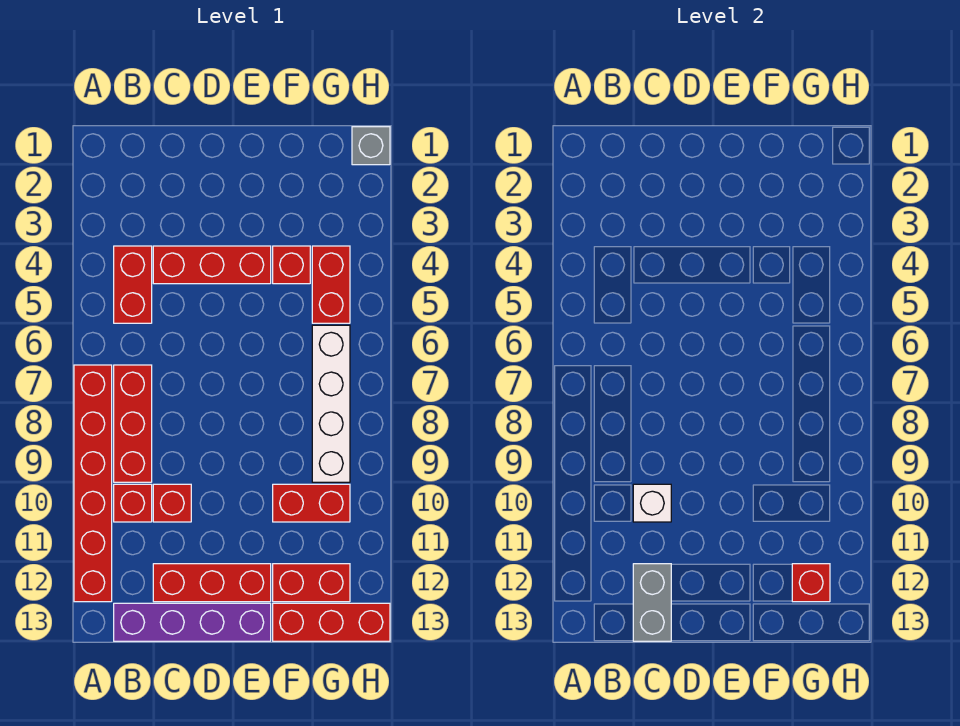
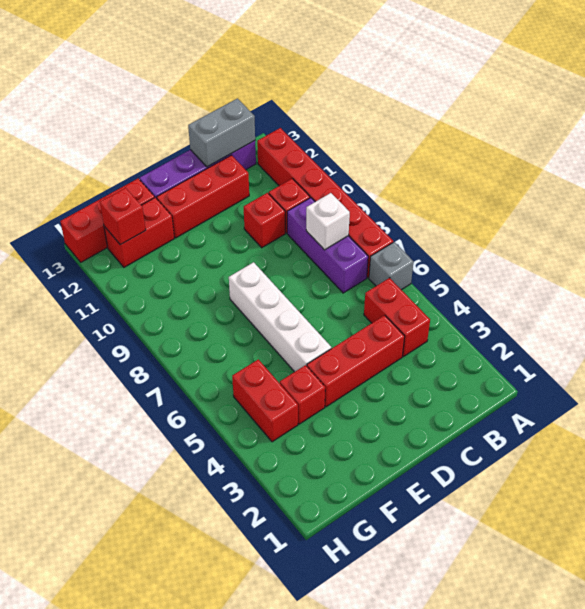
red 1x3 brick [114,365,152,482] -> purple 1x3 brick [287,198,368,293]
white 1x1 brick [633,484,671,522] -> white 1x1 brick moved to [306,193,350,250]
grey 1x2 brick [633,564,671,641] -> grey 1x2 brick turned to [188,98,255,167]
red 1x2 brick [273,484,350,522] -> none
white 1x4 brick [312,325,350,482] -> white 1x4 brick moved to [229,262,331,372]
grey 1x1 brick [352,127,390,165] -> grey 1x1 brick moved to [369,242,413,290]

